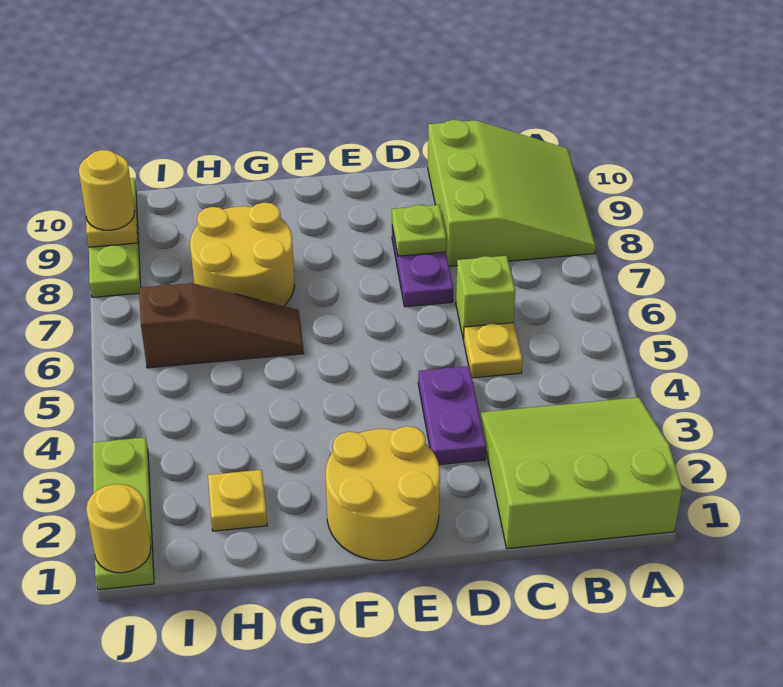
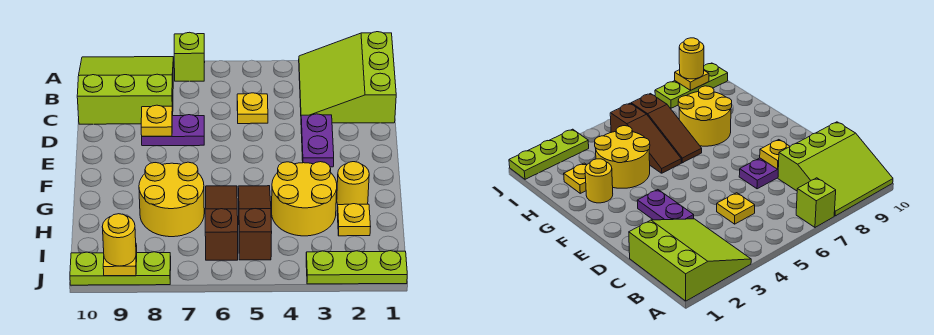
lime 1x1 brick [456,256,515,339] -> lime 1x1 brick moved to [174,32,205,81]
purple 1x2 plate [418,366,486,465] -> purple 1x2 plate turned to [301,114,334,167]
lime 1x1 plate [392,205,446,256] -> yellow 1x1 plate [141,105,172,136]
yellow 2x2 round brick [326,426,440,561] -> yellow 2x2 round brick moved to [272,162,337,236]
none -> brown 1x3 slope [238,186,272,260]
yellow 1x1 round brick [86,484,151,573] -> yellow 1x1 round brick moved to [337,162,369,205]

